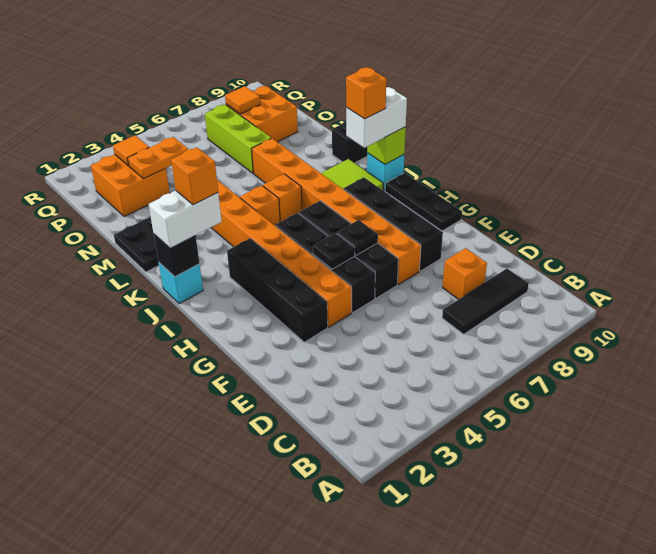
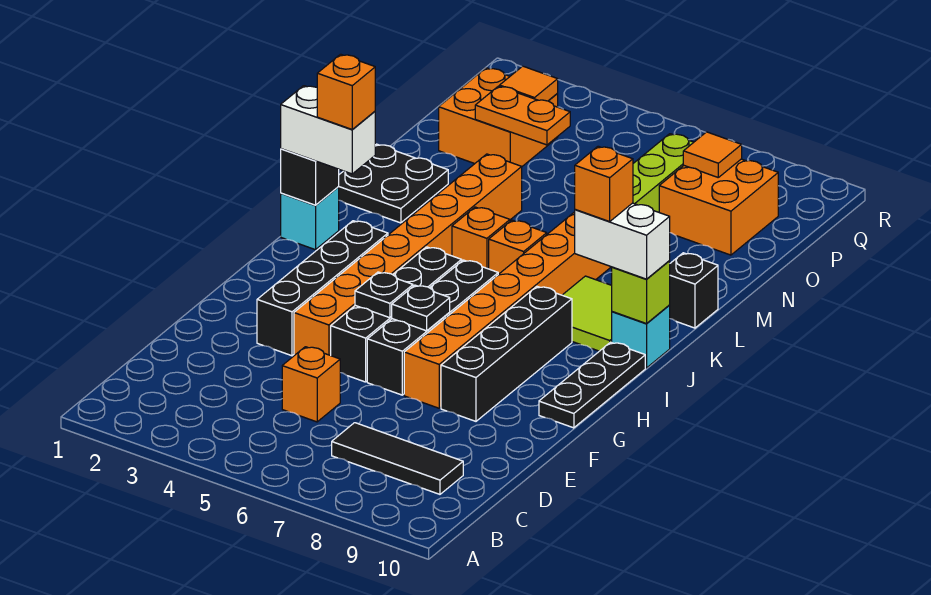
orange 1x1 brick [443,248,487,300] -> orange 1x1 brick moved to [282,347,340,422]

